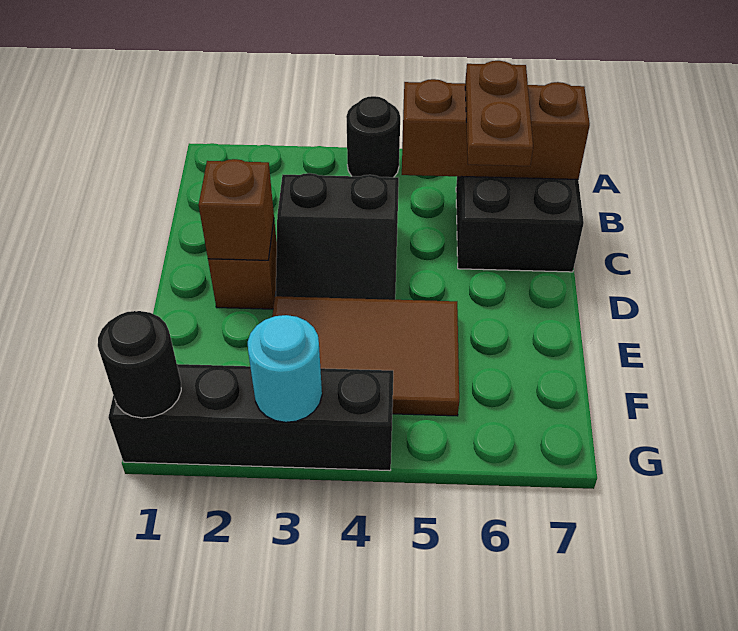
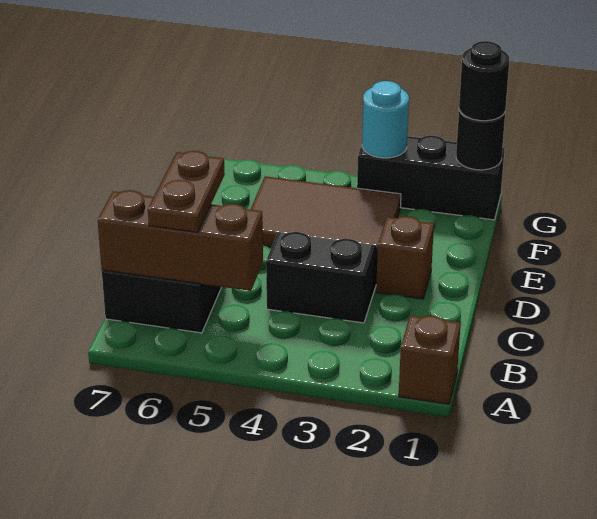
black 1x1 round brick [346,96,400,177] -> black 1x1 round brick moved to [459,41,509,121]
brown 1x1 brick [199,159,274,260] -> brown 1x1 brick moved to [399,315,461,404]
black 1x4 brick [108,364,393,471] -> black 1x3 brick [357,136,504,220]

